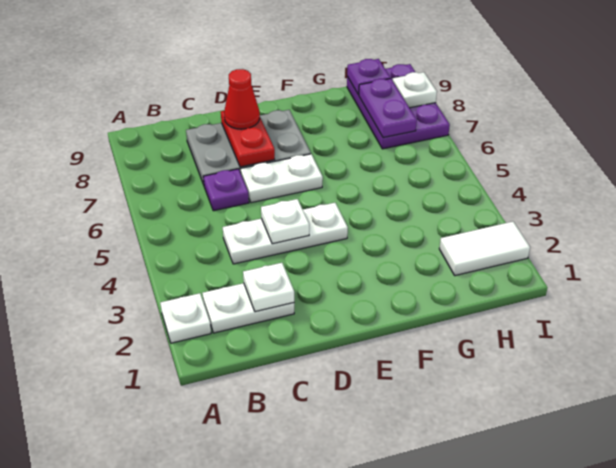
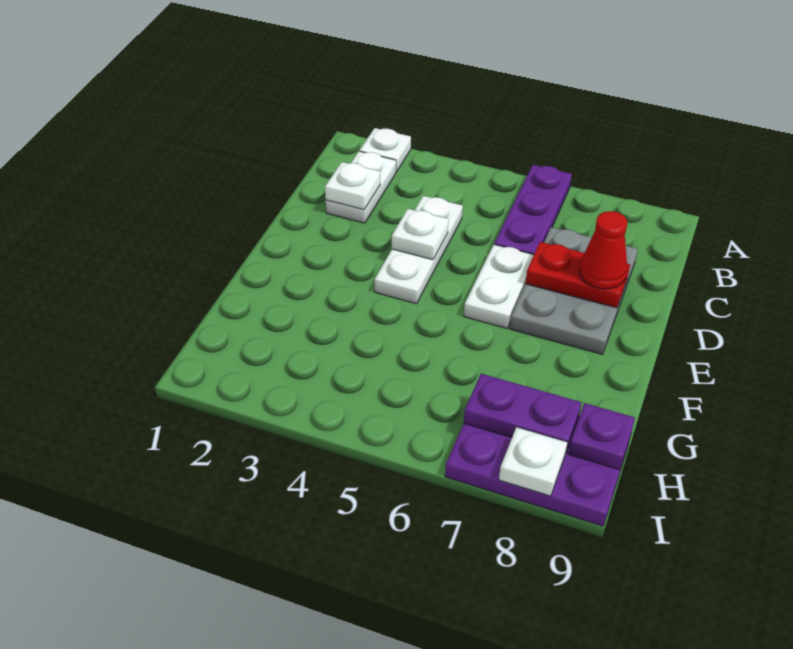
purple 1x1 plate [203,169,249,211] -> purple 1x3 plate [494,165,572,254]
white 1x2 tile [439,222,530,276] -> none

